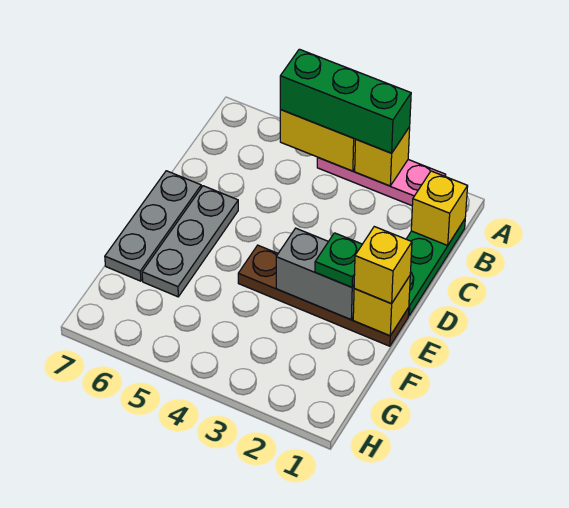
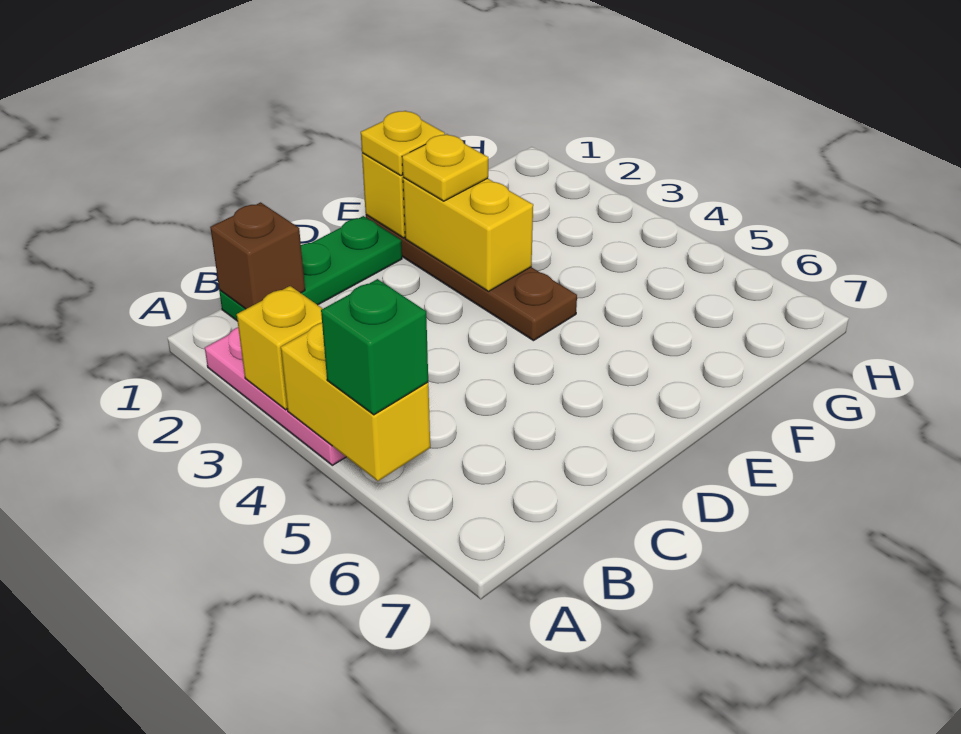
green 1x3 brick [280,49,411,153] -> green 1x1 brick [321,279,428,415]
yellow 1x1 brick [411,171,468,245] -> brown 1x1 brick [210,202,305,309]
grey 1x3 plate [142,186,238,297] -> none
grey 1x3 plate [105,171,201,281] -> none
yellow 1x1 brick [354,227,412,304] -> yellow 1x1 plate [361,111,445,176]
grey 1x2 brick [276,228,354,320] -> yellow 1x2 brick [403,178,533,291]
green 1x1 plate [315,233,362,287] -> yellow 1x1 plate [402,134,488,201]

